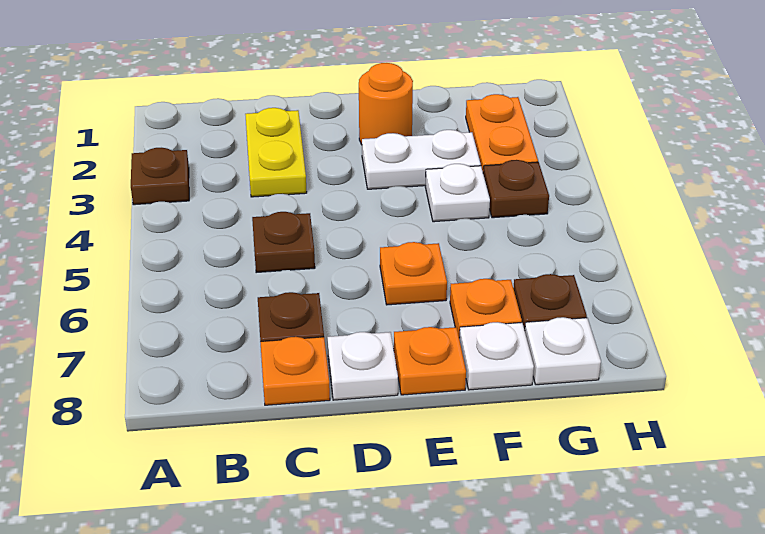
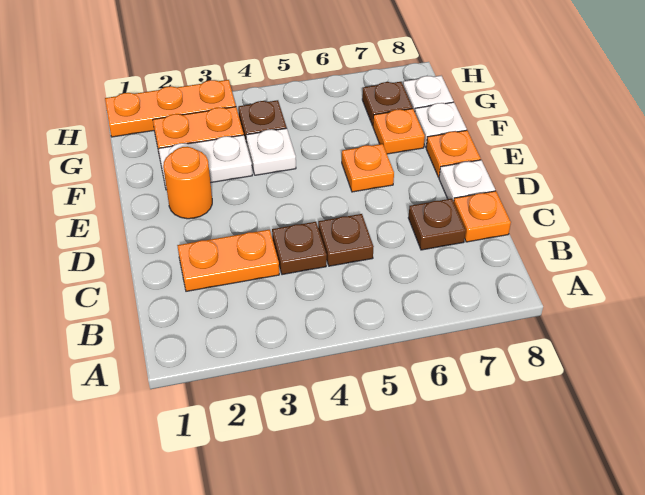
brown 1x1 plate [131,148,189,205] -> brown 1x1 plate moved to [272,222,327,275]
yellow 1x2 plate [245,108,307,197] -> orange 1x2 plate [177,230,279,291]
white 1x2 plate [362,130,481,189] -> white 1x2 plate turned to [158,135,252,190]
none -> orange 1x3 plate [105,80,236,137]

